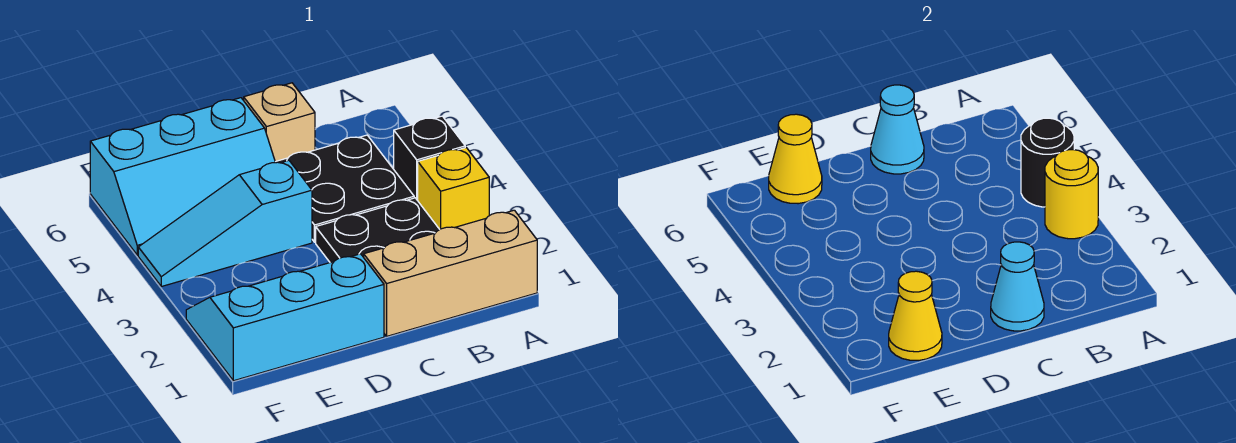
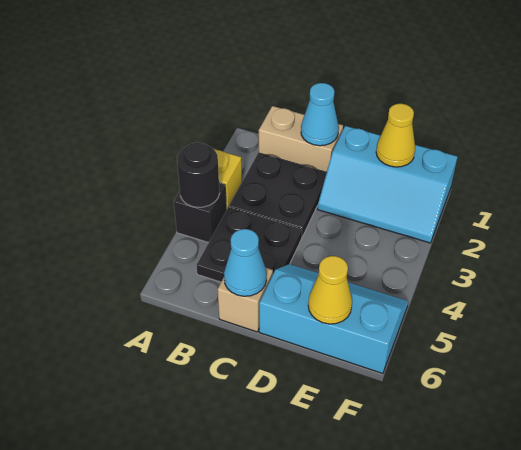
tan 1x3 brick [364,210,537,336] -> tan 1x2 brick [259,106,343,172]
yellow 1x1 round brick [1045,150,1098,239] -> none
cyan 1x3 slope [138,160,312,286] -> none

